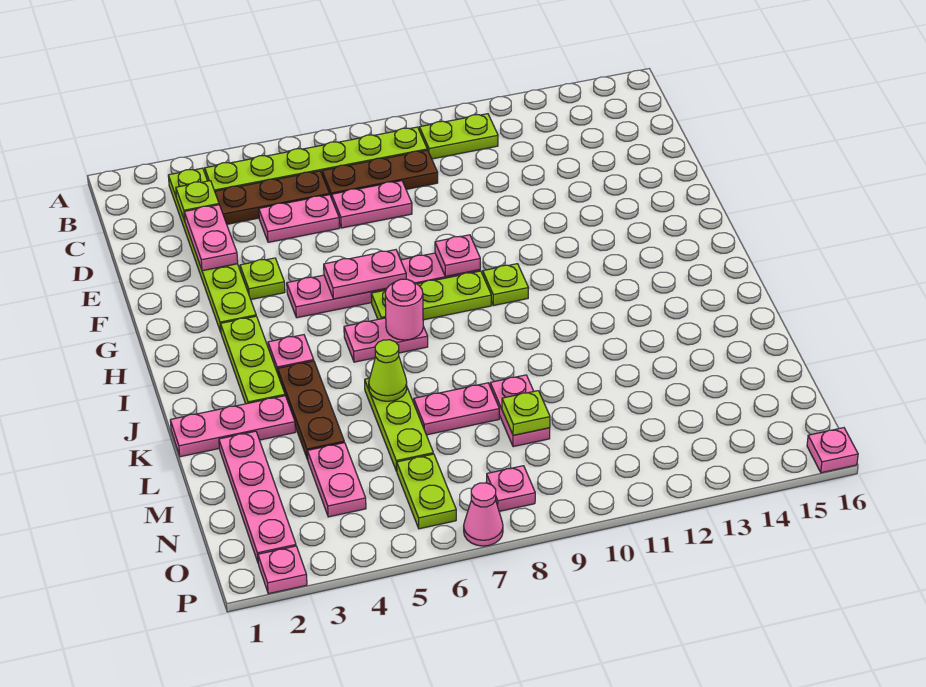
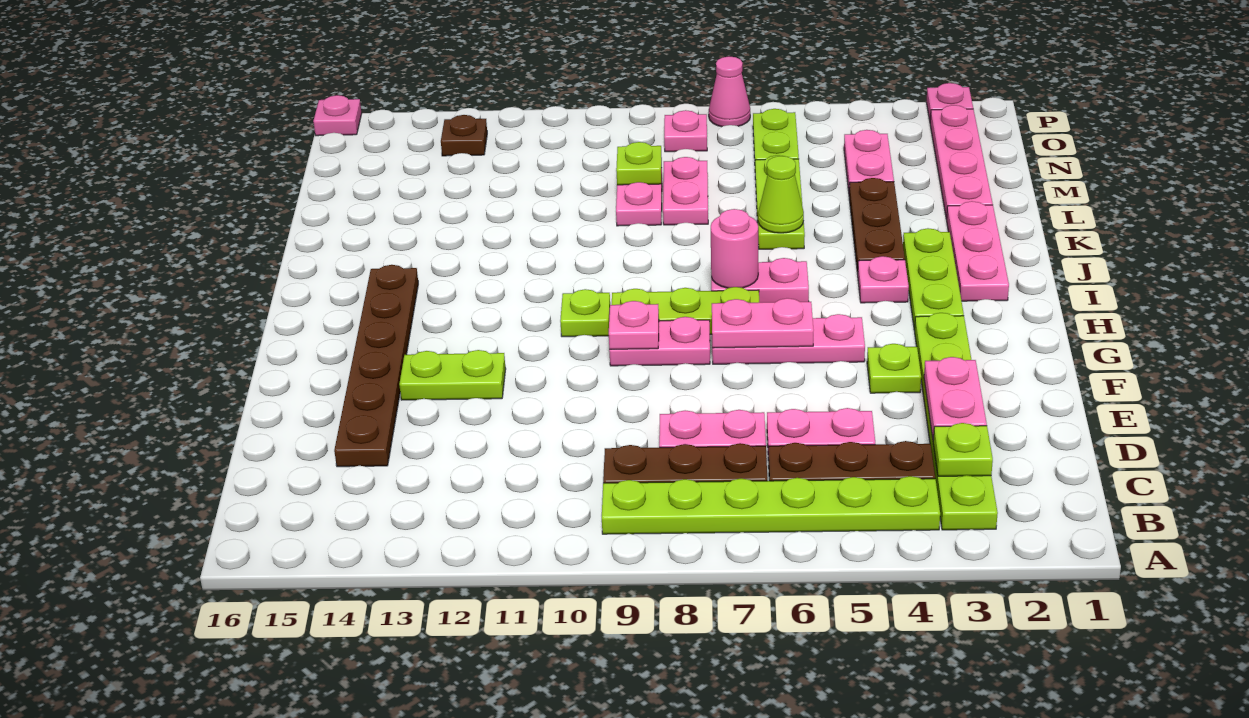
lime 1x2 plate [419,114,498,159] -> lime 1x2 plate moved to [399,350,506,400]
none -> brown 1x6 plate [334,265,418,467]
pink 1x3 plate [170,396,295,457] -> pink 1x3 plate turned to [947,201,1009,301]
pink 1x2 plate [414,383,499,435] -> pink 1x2 plate turned to [663,157,708,225]
none -> brown 1x1 plate [441,115,487,156]

